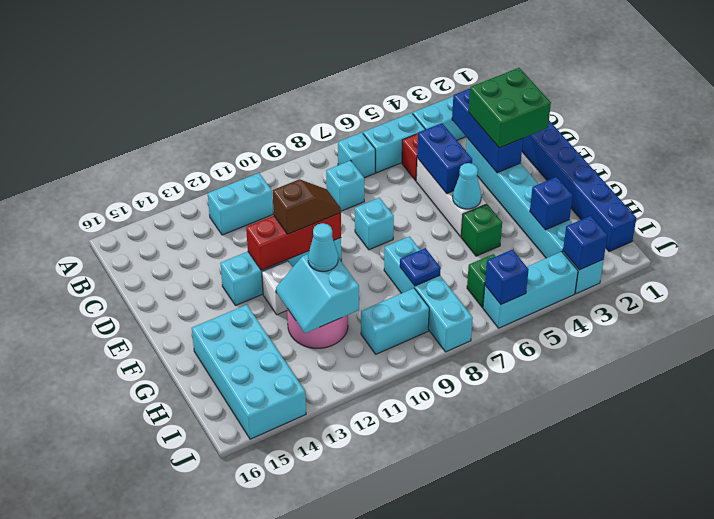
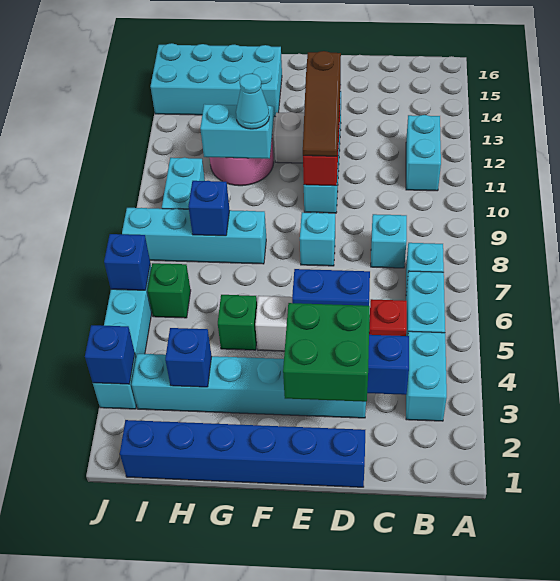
brown 1x2 slope [272,179,341,234] -> brown 1x3 slope [303,51,341,156]
cyan 1x1 cone [453,163,481,209] -> none
blue 1x1 plate [400,248,441,286] -> blue 1x1 brick [188,181,230,236]

